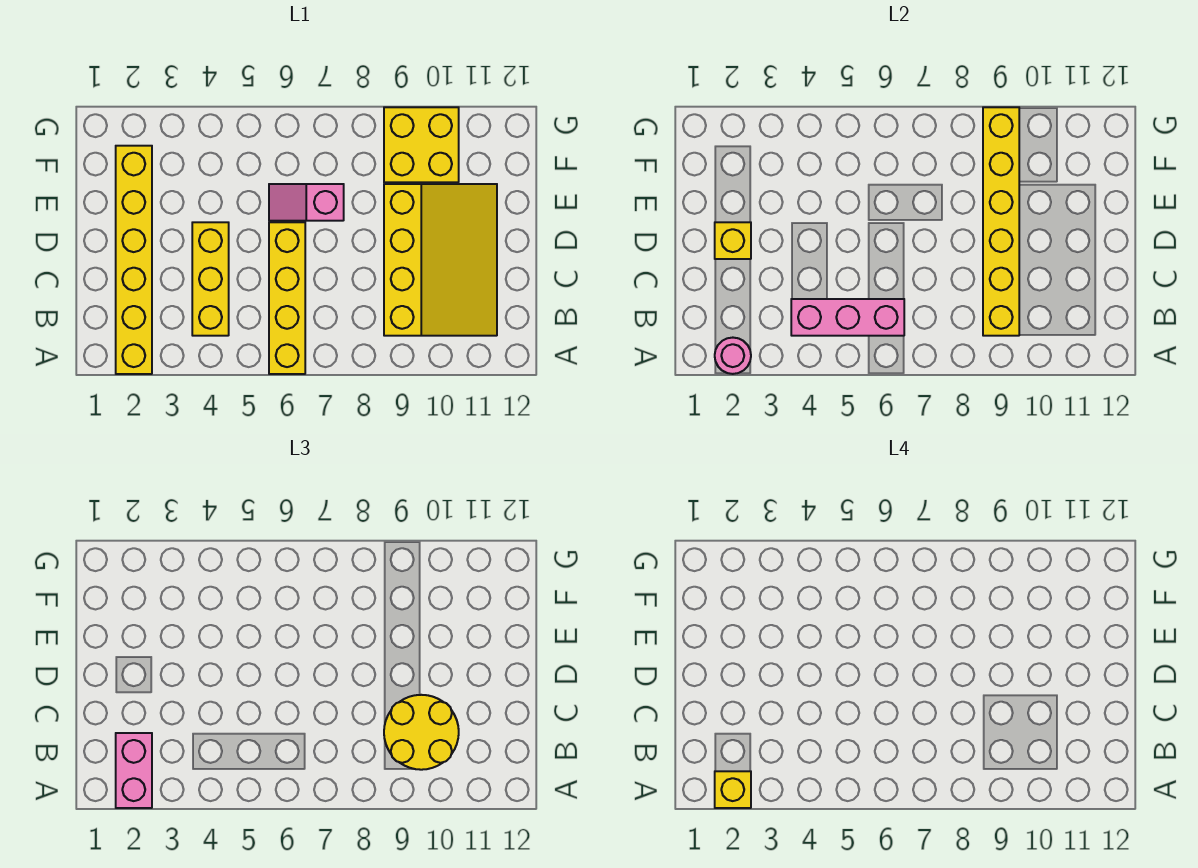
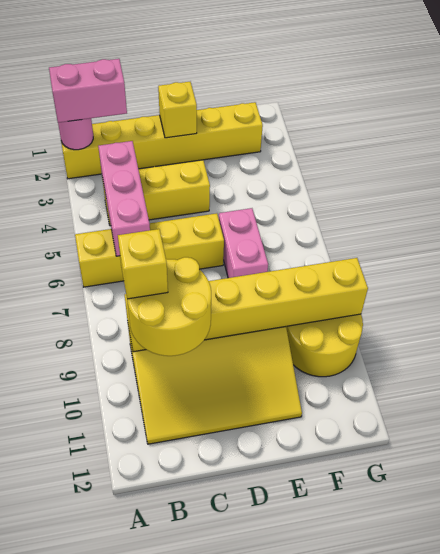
yellow 1x1 brick [715,771,751,808] -> yellow 1x1 brick moved to [118,229,168,299]
pink 1x2 slope [269,184,344,221] -> pink 1x2 brick [219,208,268,278]
yellow 2x2 brick [384,107,459,182] -> yellow 2x2 round brick [286,314,363,377]

